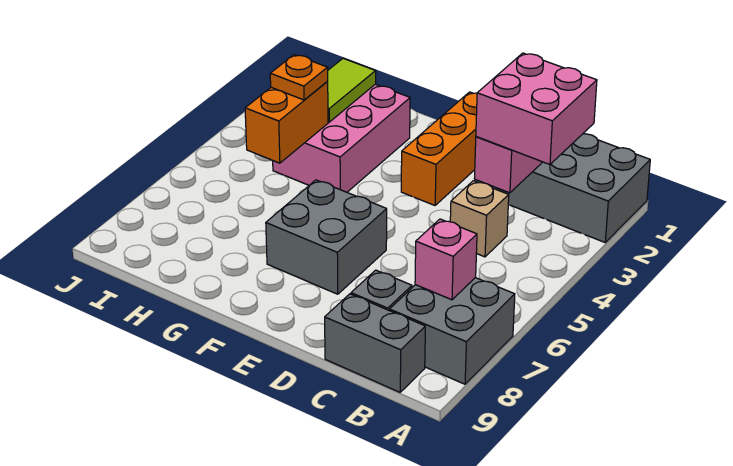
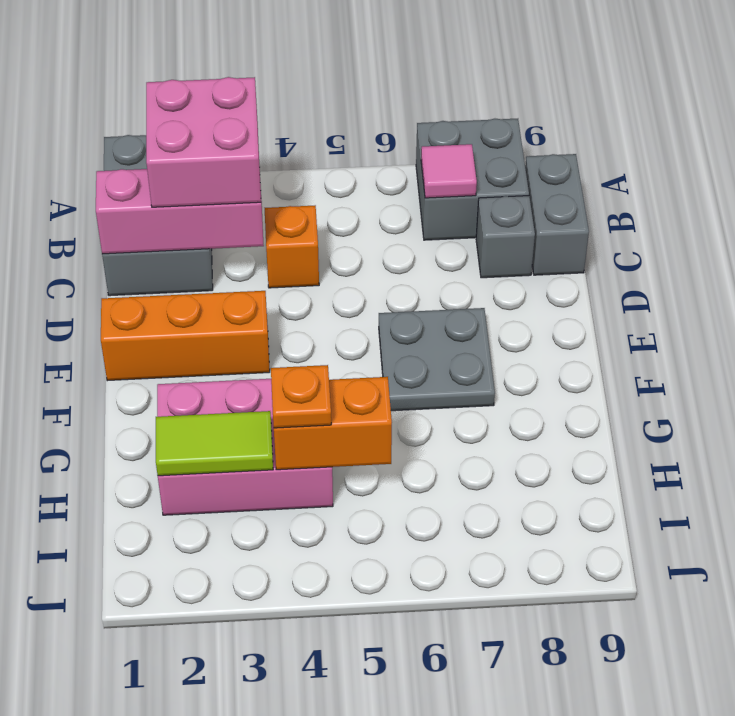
pink 1x1 brick [415,219,477,300] -> pink 1x1 tile [421,144,477,198]
tan 1x1 brick [450,181,509,257] -> orange 1x1 brick [265,206,319,288]
grey 2x2 brick [266,180,387,294] -> grey 2x2 plate [379,308,495,411]

